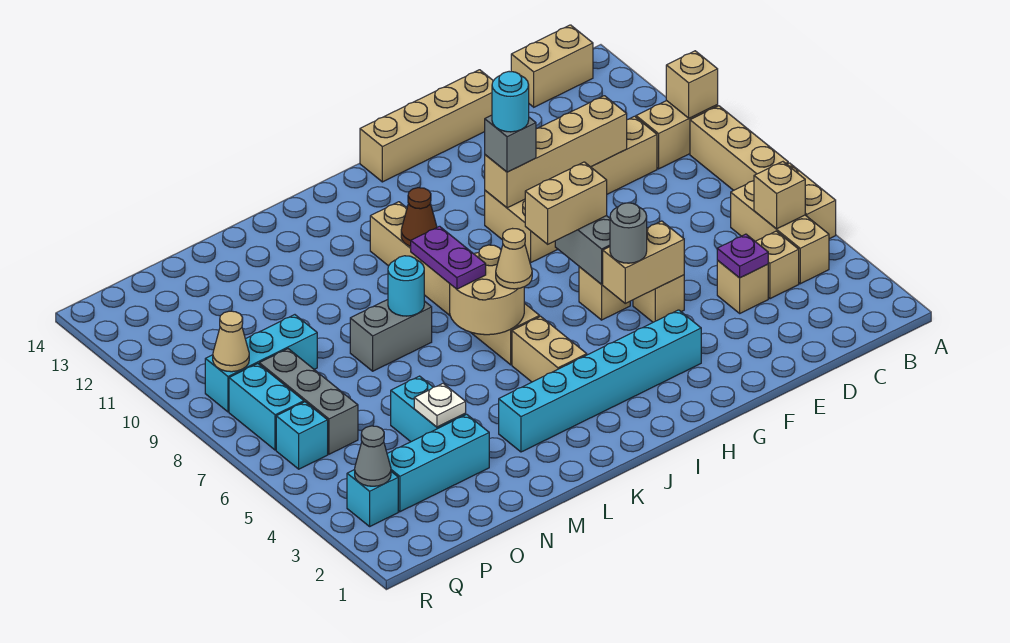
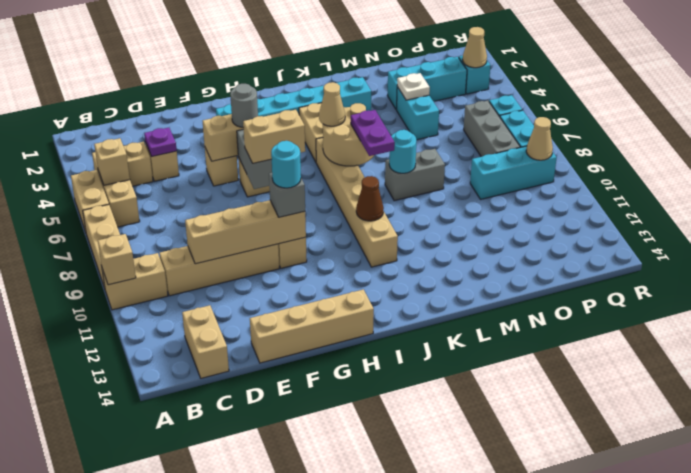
tan 1x2 brick [511,25,593,107] -> tan 1x2 brick turned to [182,305,229,378]
grey 1x1 cone [355,426,391,486] -> tan 1x1 cone [463,27,487,68]

